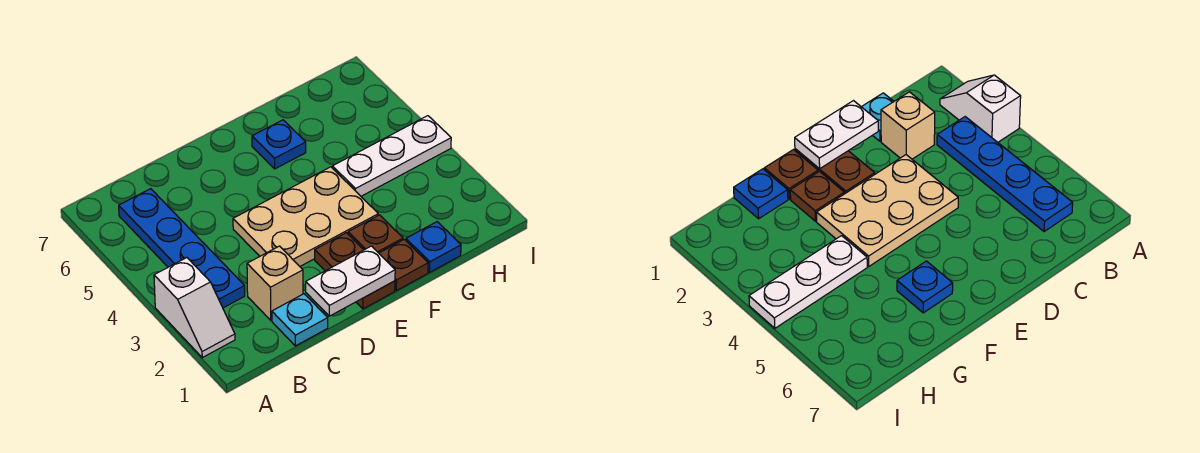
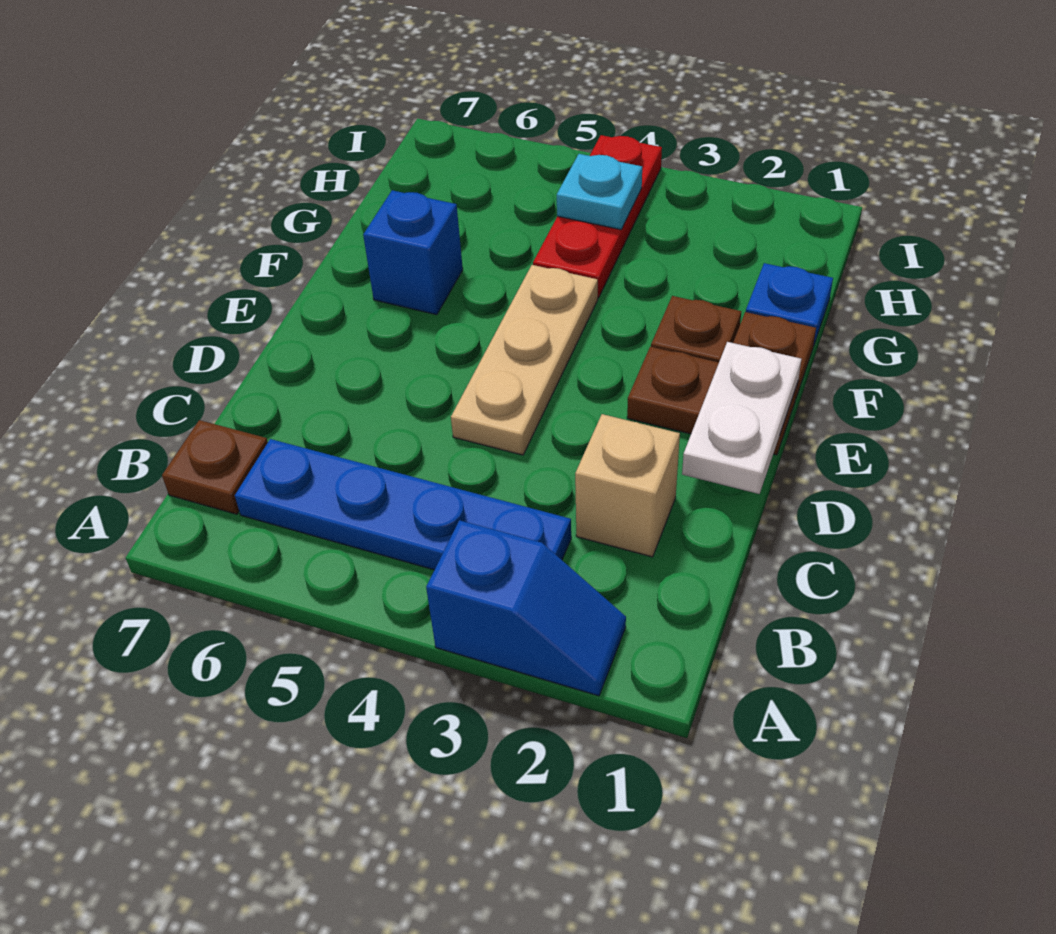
white 1x2 slope [154,258,235,358] -> blue 1x2 slope [426,520,626,696]
none -> brown 1x1 plate [162,420,268,514]
cyan 1x1 plate [272,294,328,346] -> cyan 1x1 plate moved to [557,154,642,230]
tan 2x3 plate [233,167,378,266] -> tan 1x3 plate [451,265,598,455]
blue 1x1 plate [252,120,306,169] -> blue 1x1 brick [363,190,463,315]
white 1x3 plate [332,116,451,196] -> red 1x3 plate [533,135,662,298]

